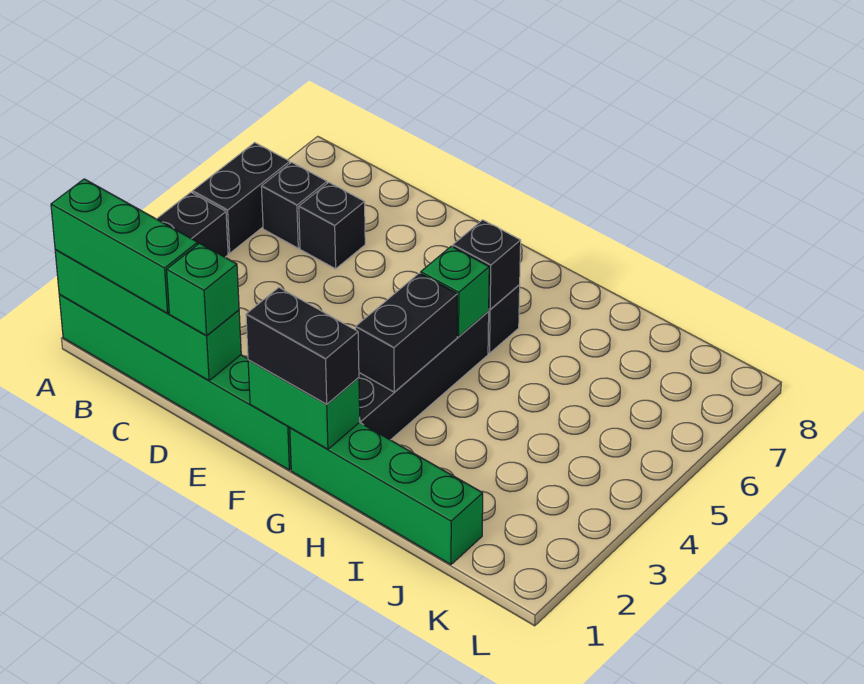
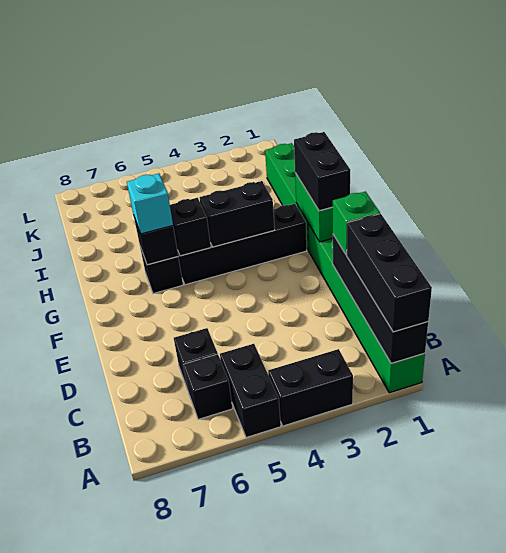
green 1x4 brick [55,250,241,381] -> black 1x4 brick [333,235,428,363]
green 1x3 brick [51,179,198,313] -> black 1x3 brick [347,214,432,332]
black 1x2 brick [192,143,290,253] -> black 1x2 brick turned to [220,344,281,438]
green 1x1 brick [421,246,489,337] -> black 1x1 brick [170,198,211,256]
none -> cyan 1x1 brick [127,174,173,234]

